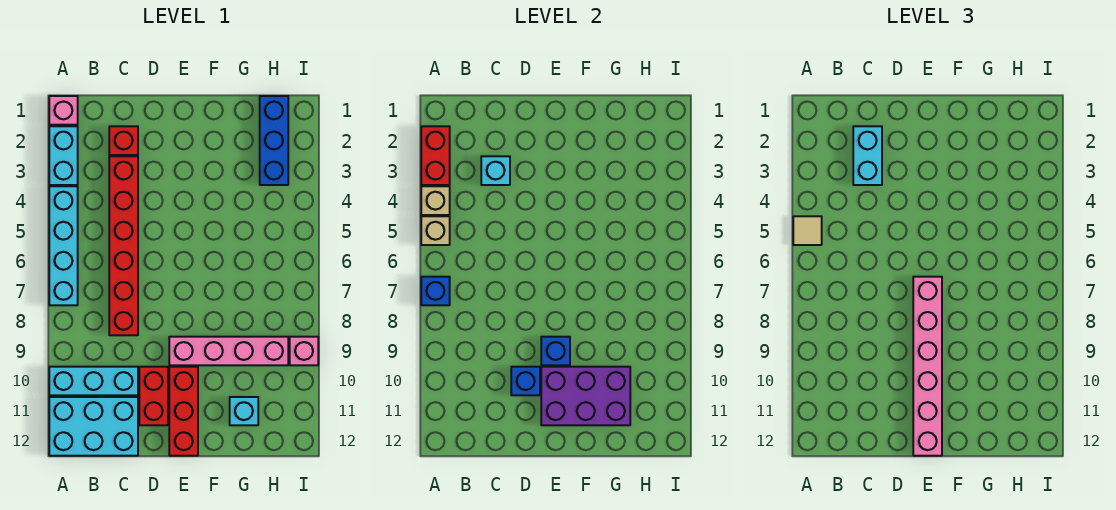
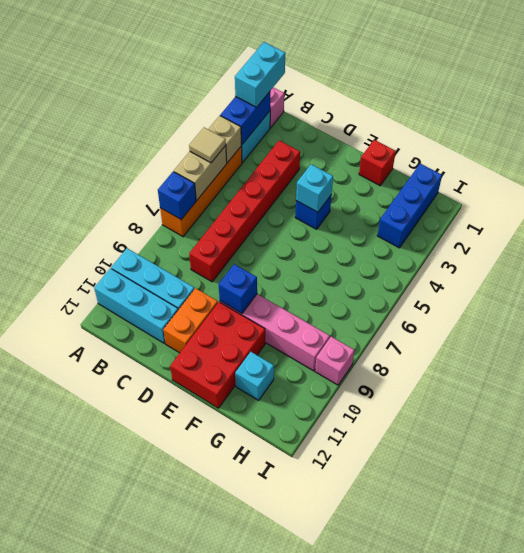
red 1x2 brick [421,126,450,185] -> blue 1x2 brick [220,92,270,145]
cyan 1x4 brick [49,186,78,305] -> orange 1x4 brick [160,147,242,236]
tan 1x1 brick [421,216,450,245] -> tan 1x2 brick [174,146,227,200]
cyan 2x3 brick [49,397,138,456] -> cyan 1x3 brick [94,268,178,343]
red 1x1 brick [109,126,138,155] -> red 1x1 brick moved to [359,140,396,186]
cyan 1x2 brick [853,126,882,185] -> cyan 1x2 brick moved to [235,42,285,108]
cyan 1x1 brick [481,156,510,185] -> cyan 1x1 brick moved to [296,164,333,212]
red 1x2 brick [139,367,168,425] -> orange 1x2 brick [163,288,218,353]
blue 1x1 brick [511,367,540,395] -> blue 1x1 brick moved to [295,196,331,229]
pink 1x6 brick [913,277,942,456] -> none
red 1x3 brick [169,367,198,456] -> red 2x3 brick [170,302,265,408]
purple 2x3 brick [541,367,630,425] -> none

